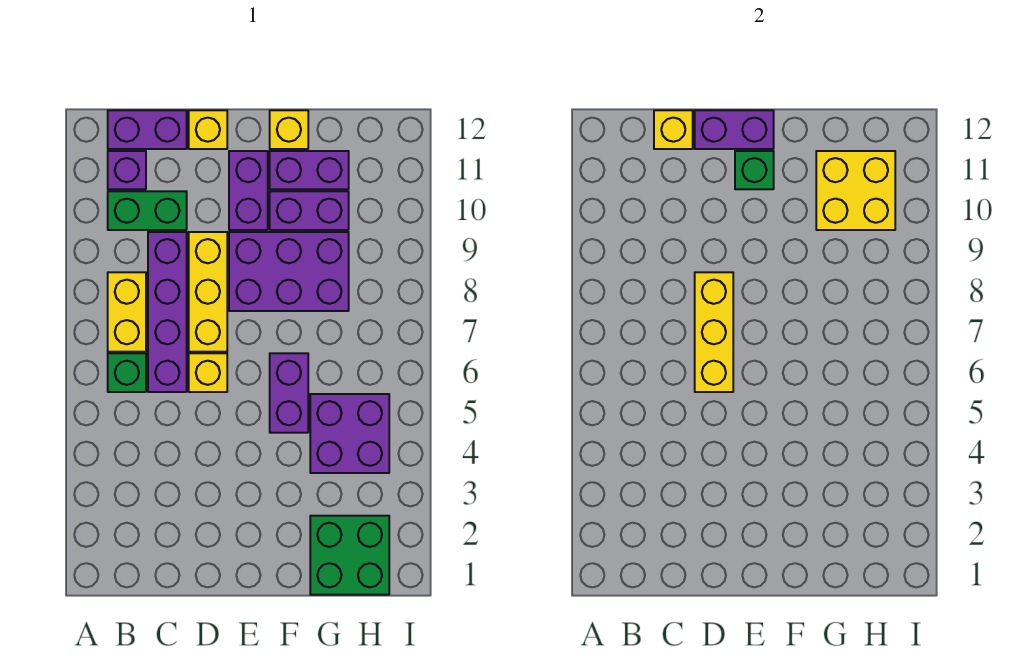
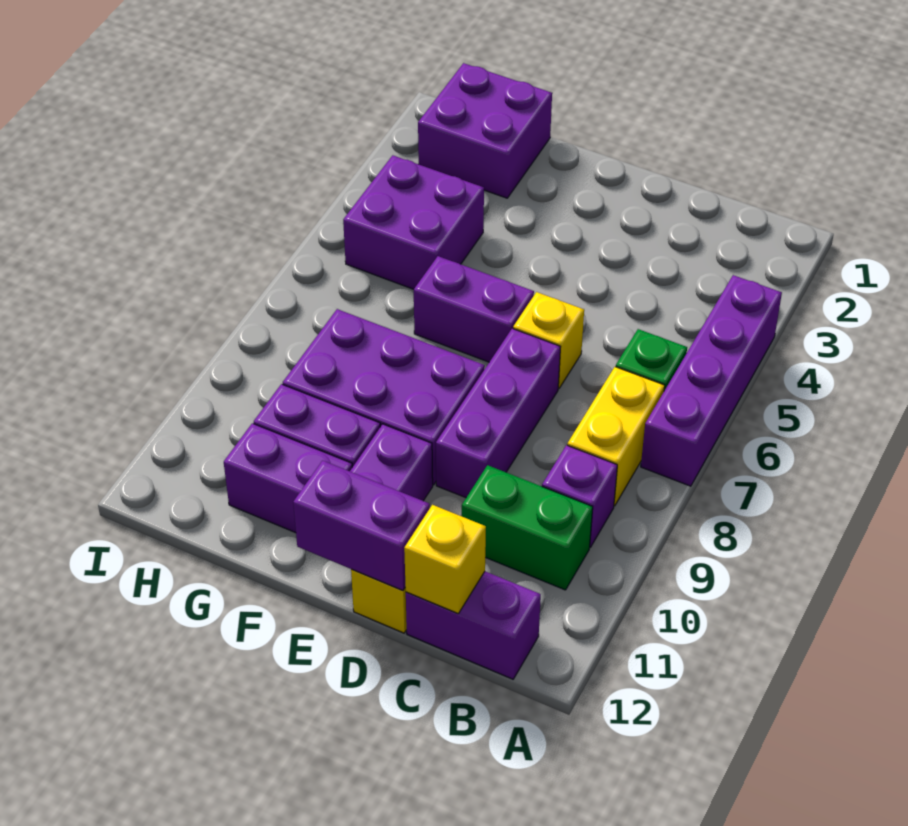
purple 1x1 brick [108,151,146,189] -> purple 1x1 brick moved to [542,445,617,547]
purple 1x4 brick [148,232,187,392] -> purple 1x4 brick moved to [641,275,782,486]
yellow 1x3 brick [695,272,733,392] -> none
yellow 1x3 brick [189,232,227,352] -> purple 1x3 brick [436,329,560,498]
green 1x1 brick [735,151,774,189] -> none
purple 1x2 brick [270,353,308,433] -> purple 1x2 brick turned to [414,256,534,362]
yellow 1x1 brick [270,110,308,149] -> none
green 2x2 brick [310,516,389,595] -> purple 2x2 brick [418,63,552,198]
yellow 2x2 brick [816,151,895,230] -> none

